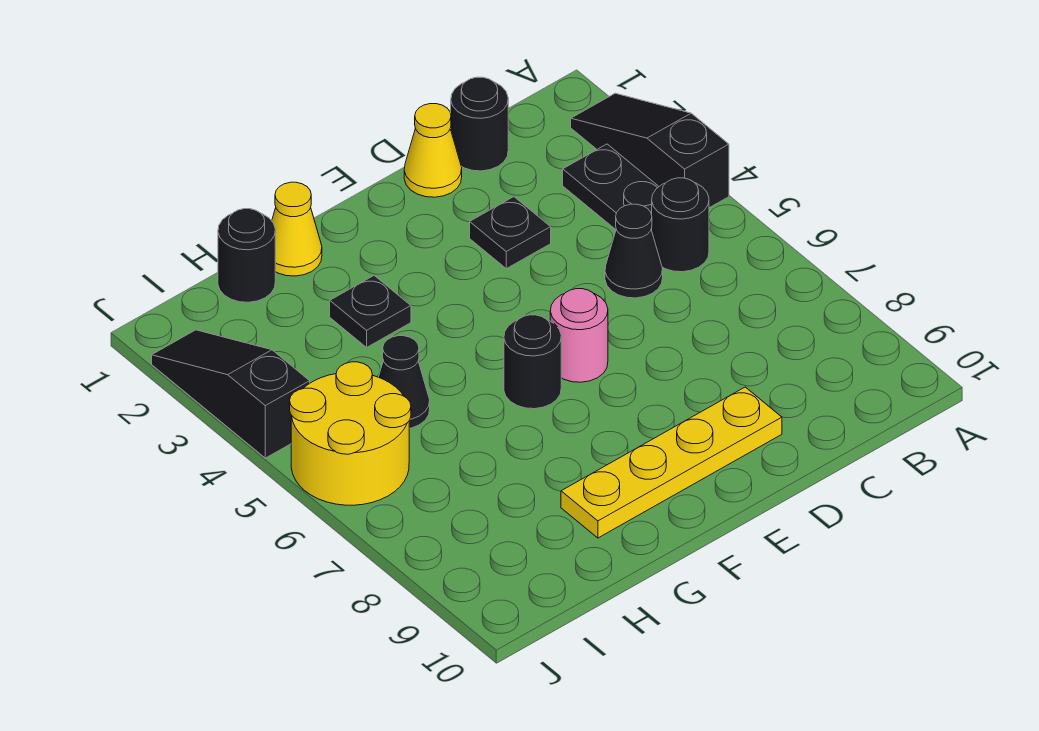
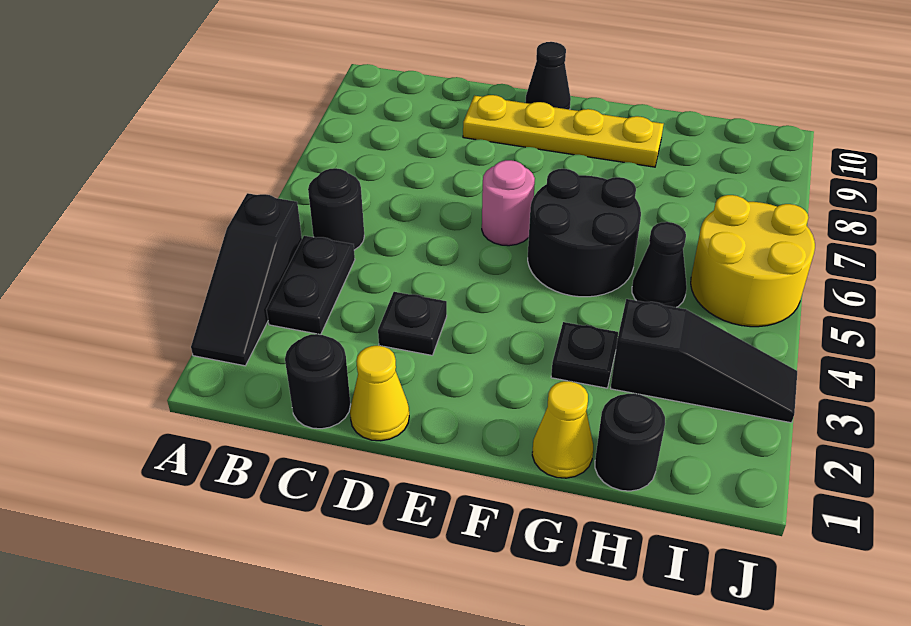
black 1x1 cone [605,204,663,298] -> black 1x1 cone moved to [525,42,571,110]
black 1x1 round brick [504,315,561,409] -> black 2x2 round brick [528,169,641,297]
black 1x3 slope [152,330,310,458] -> black 1x3 slope turned to [610,299,797,423]

